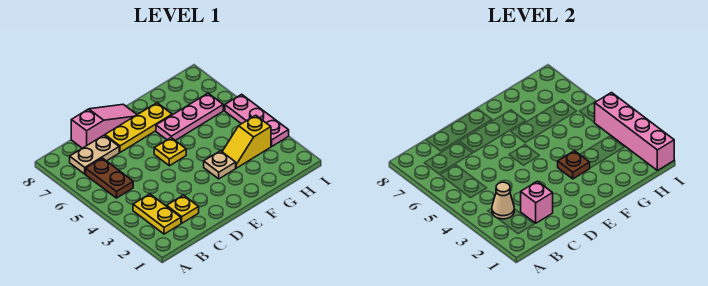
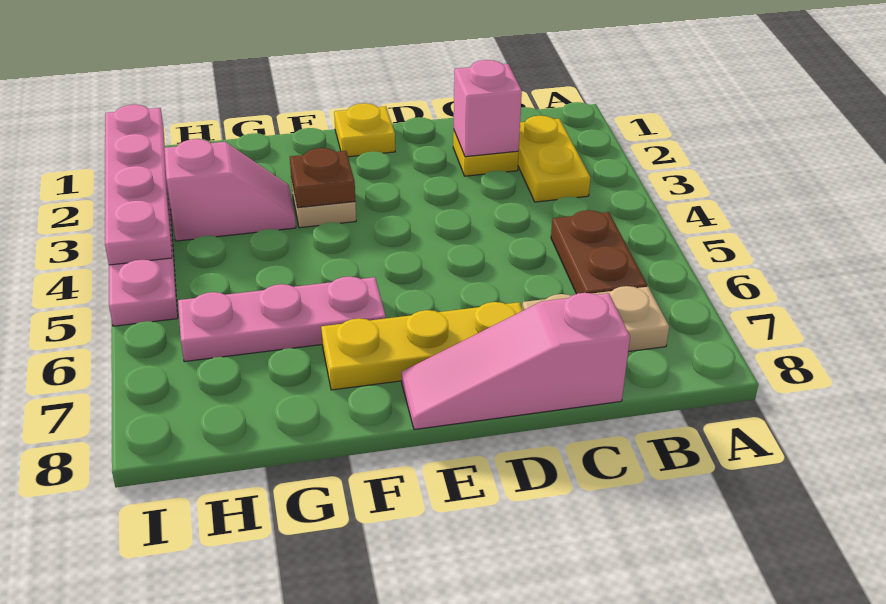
tan 1x1 cone [492,182,514,219] -> none
yellow 1x1 plate [154,138,186,166] -> yellow 1x1 plate moved to [334,103,395,157]
yellow 1x2 slope [222,115,271,168] -> pink 1x2 slope [164,139,296,241]
pink 1x4 brick [595,93,674,171] -> pink 1x4 plate [105,105,172,265]

